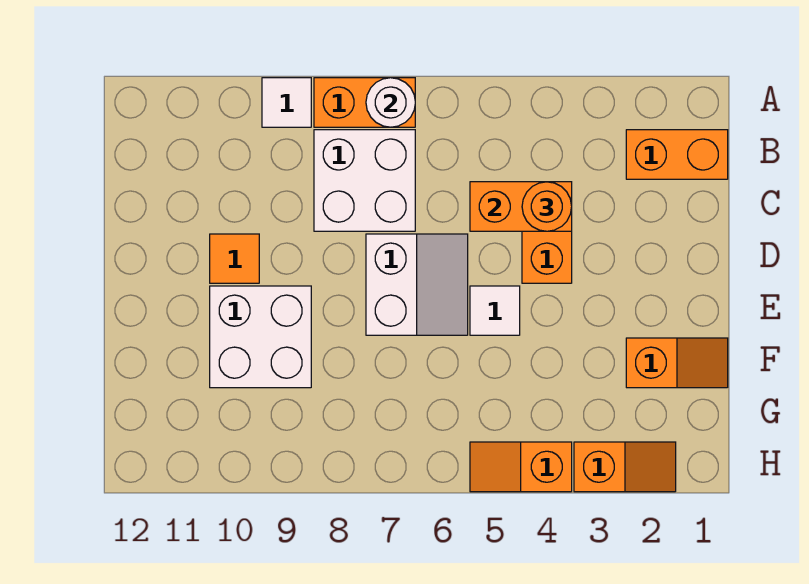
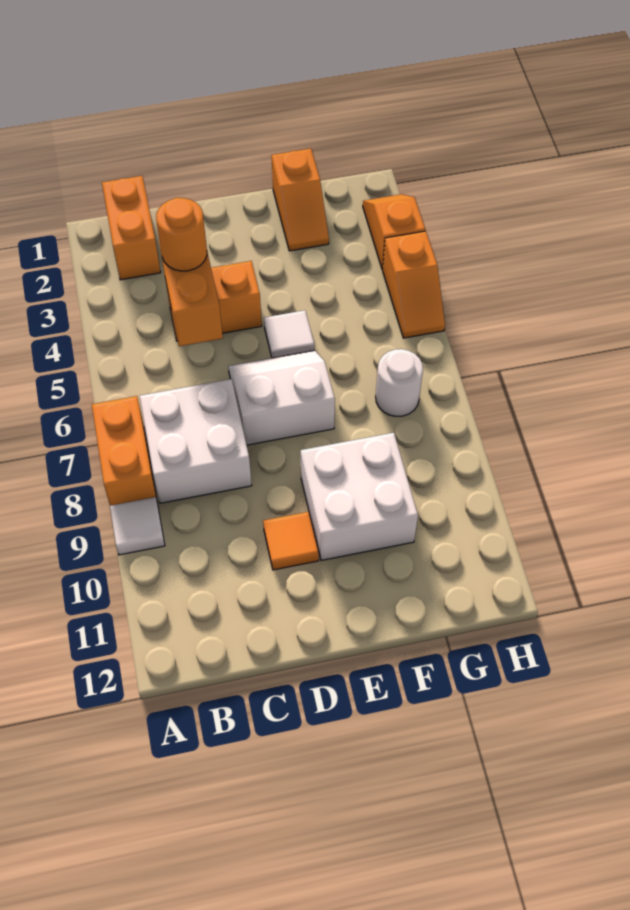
white 1x1 round brick [366,78,415,127] -> white 1x1 round brick moved to [376,349,423,416]
orange 1x2 slope [626,338,728,388] -> orange 1x2 slope turned to [272,148,329,251]

